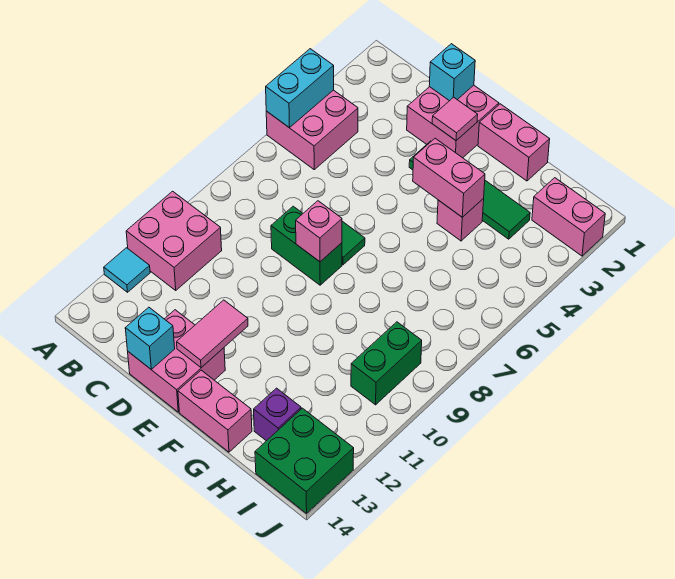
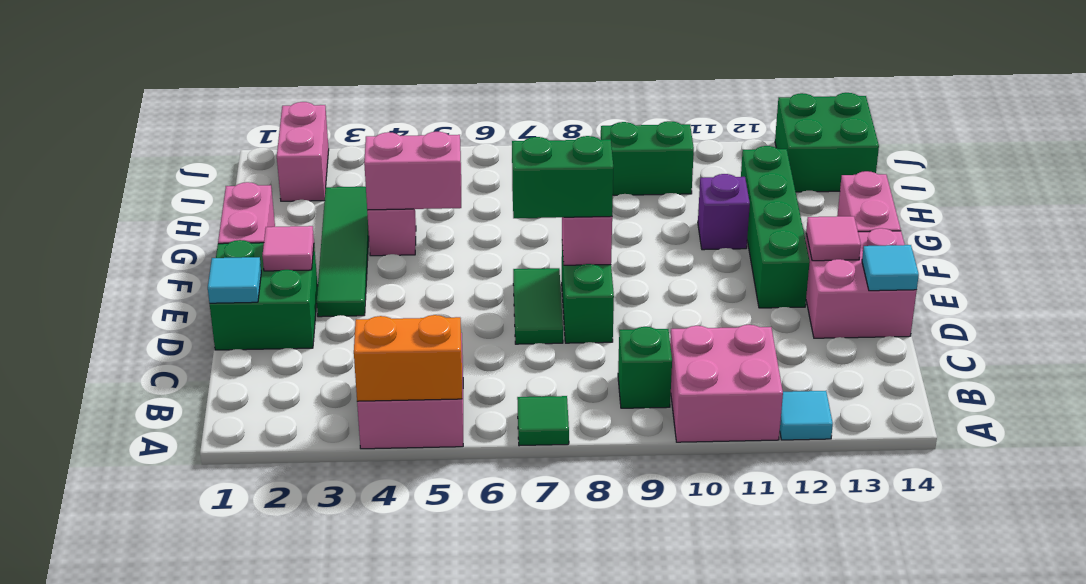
cyan 1x2 brick [266,49,334,128] -> orange 1x2 brick [354,315,462,401]
none -> green 1x1 tile [517,396,569,446]
none -> green 1x1 brick [618,327,672,408]
pink 2x2 brick [407,85,499,158] -> green 2x2 brick [210,240,318,350]
cyan 1x1 brick [429,44,475,101] -> cyan 1x1 tile [208,257,261,303]
cyan 1x1 brick [125,307,175,369] -> cyan 1x1 tile [862,245,919,291]
none -> green 1x2 brick [512,136,613,218]
none -> green 1x4 brick [741,146,810,308]
pink 1x2 tile [177,300,248,368] -> pink 1x1 tile [806,216,861,261]
pink 1x2 brick [413,138,485,217] -> pink 1x2 brick turned to [364,132,461,210]
purple 1x1 brick [254,388,301,441] -> purple 1x1 brick moved to [698,174,750,250]

